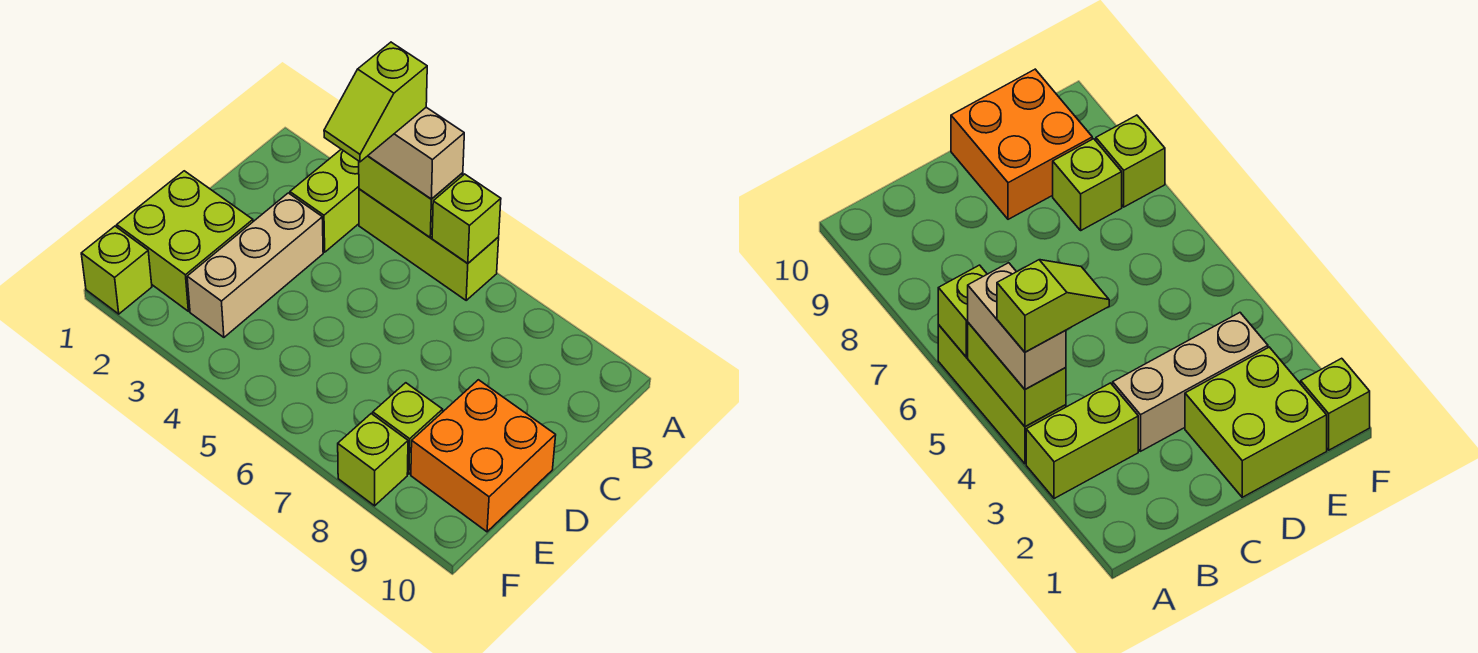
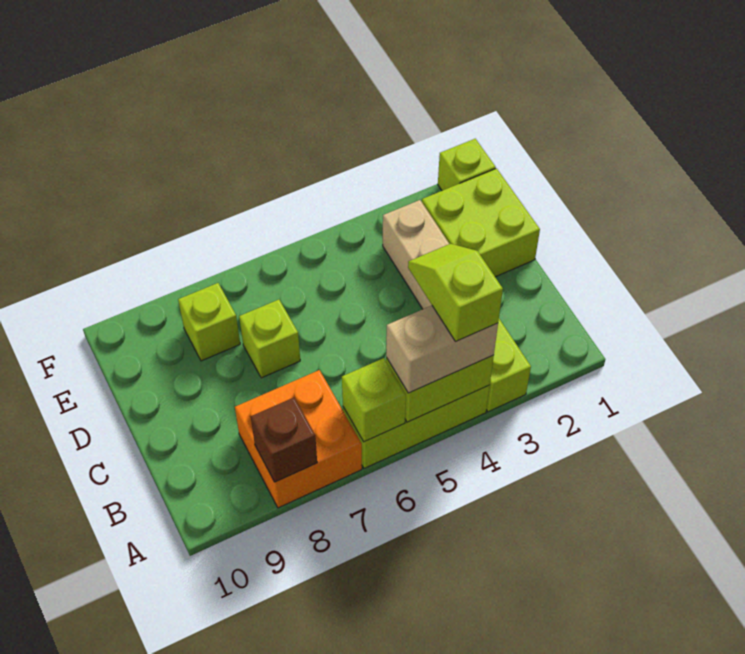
none -> brown 1x1 brick [251,397,317,482]
orange 2x2 brick [411,380,556,532] -> orange 2x2 brick moved to [235,370,362,508]
lime 1x1 brick [338,414,408,506] -> lime 1x1 brick moved to [239,300,300,378]

